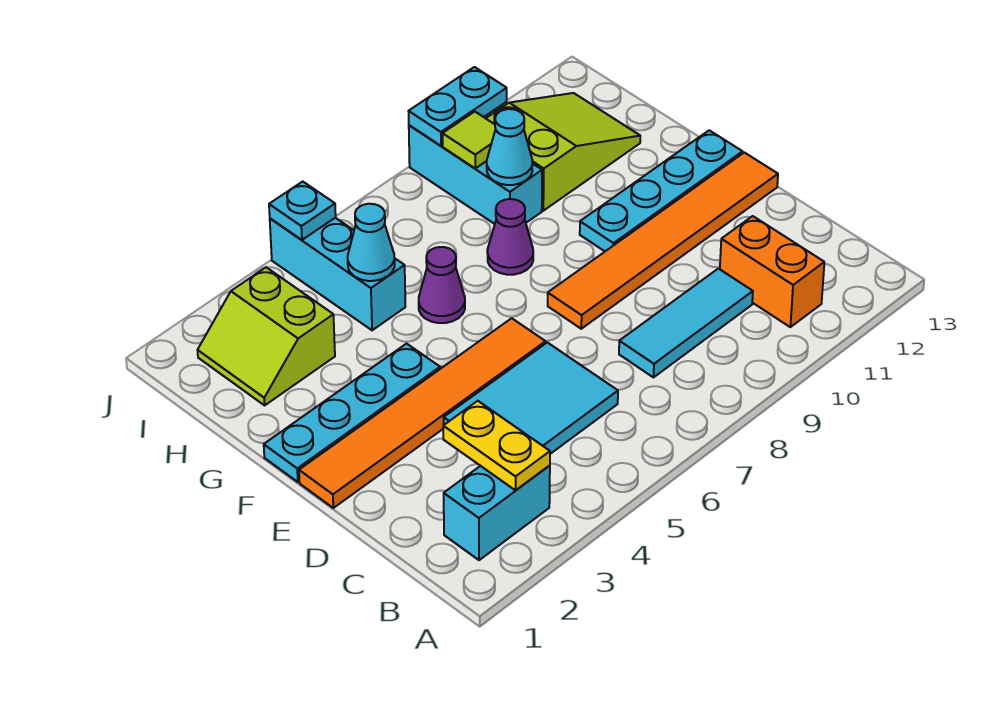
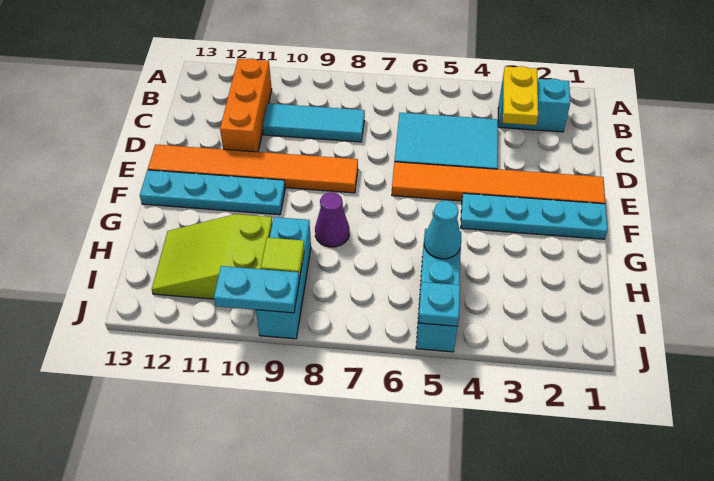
orange 1x2 brick [720,216,824,327] -> orange 1x3 brick [220,58,272,152]
purple 1x1 cone [419,247,465,323] -> none
lime 2x2 slope [198,267,335,405] -> none
cyan 1x1 cone [487,109,532,185] -> none

